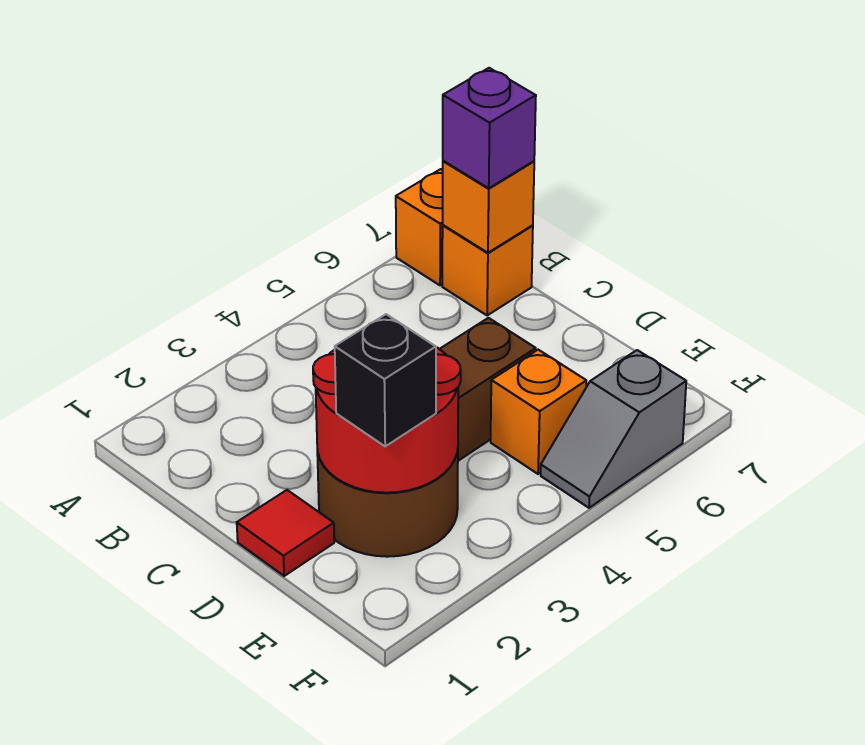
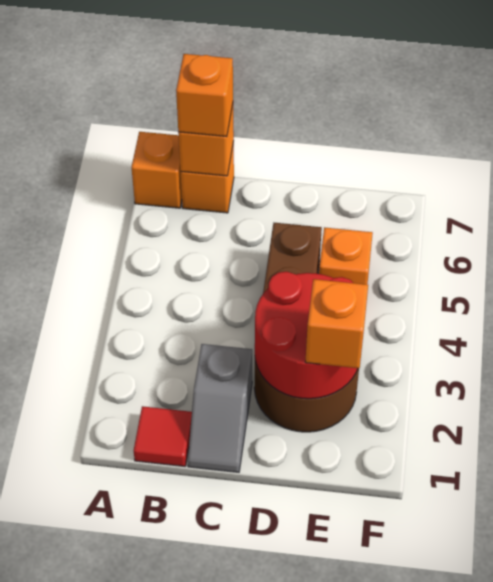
purple 1x1 brick [443,68,536,188] -> orange 1x1 brick [176,54,233,137]
red 1x1 tile [237,490,334,576] -> red 1x1 tile moved to [134,406,192,466]
black 1x1 brick [335,314,436,446] -> orange 1x1 brick [305,279,368,368]
grey 1x2 slope [541,350,686,508] -> grey 1x2 slope moved to [188,344,252,472]

